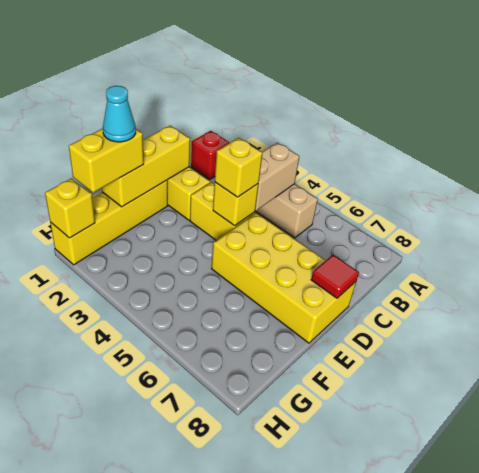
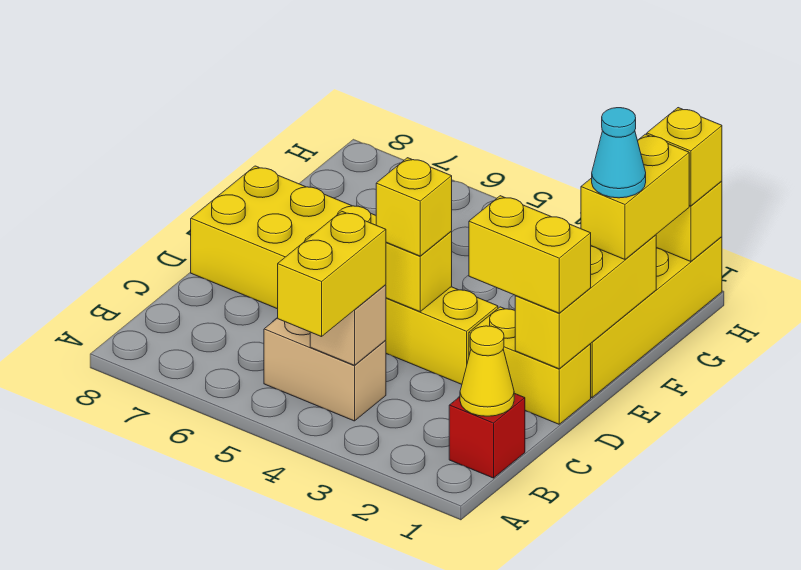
none -> yellow 1x2 brick [278,211,386,337]
none -> yellow 1x1 cone [460,326,514,416]
tan 1x2 brick [255,142,300,211] -> tan 1x1 brick [310,285,386,365]
none -> yellow 1x2 brick [469,196,591,313]
red 1x1 tile [311,255,359,298] -> none
none -> yellow 1x1 brick [647,108,722,206]

